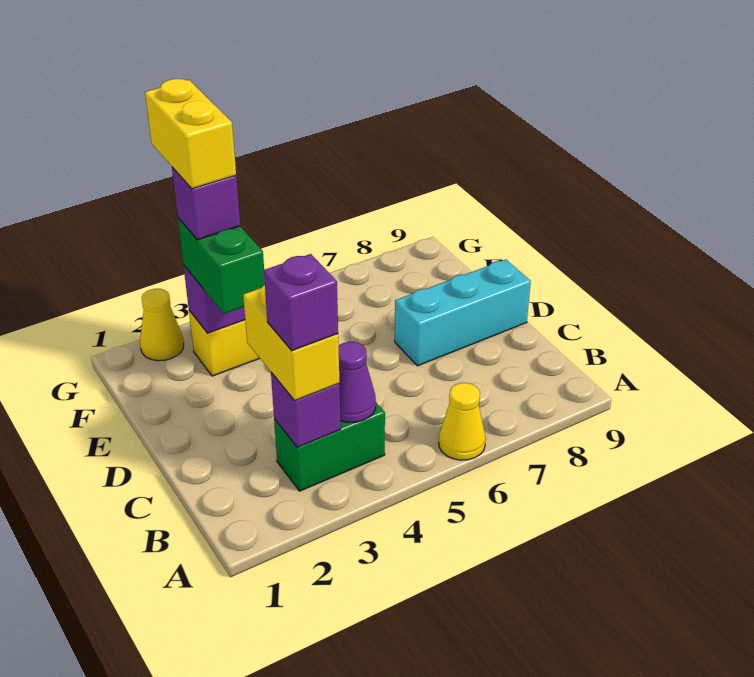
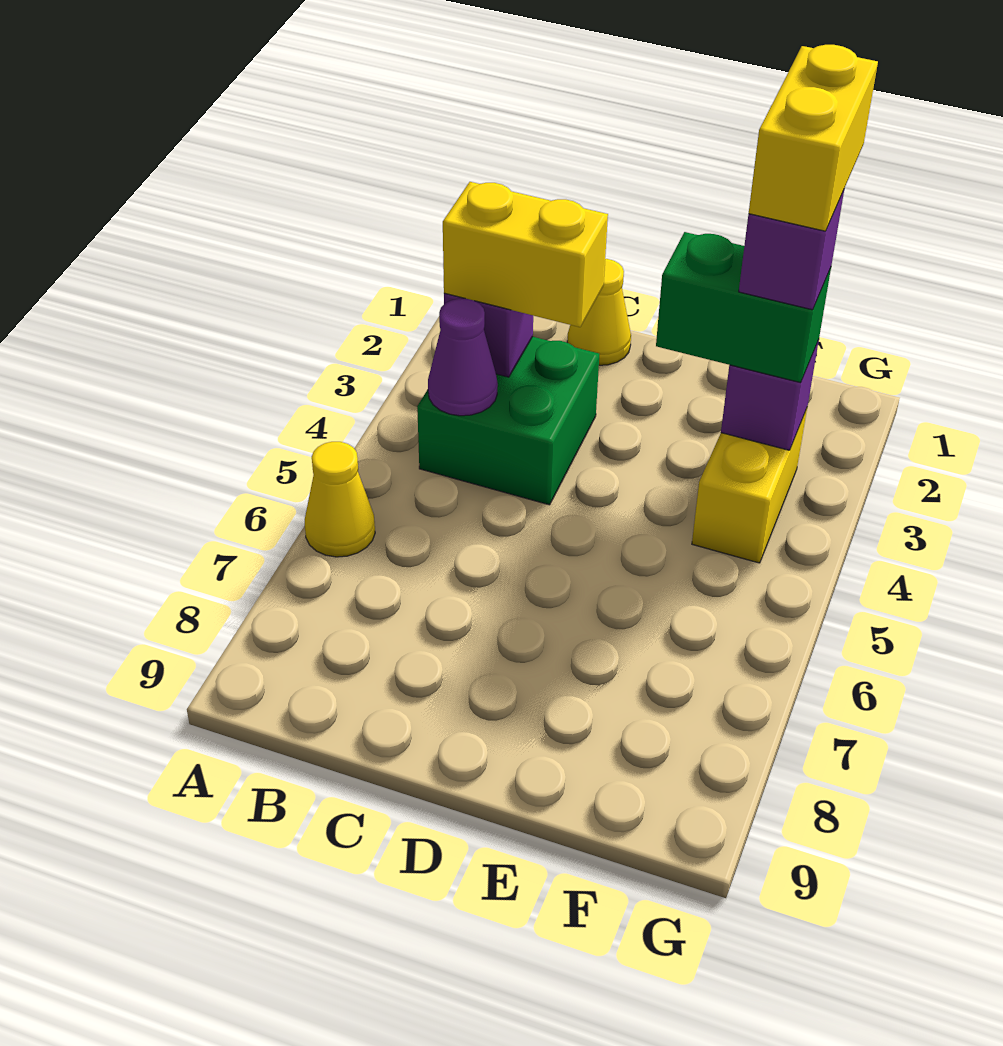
green 1x2 brick [274,403,385,491] -> green 2x2 brick [417,337,599,505]
purple 1x1 brick [264,254,338,351] -> none
cyan 1x3 brick [395,259,531,366] -> none
yellow 1x2 brick [145,79,236,189] -> yellow 1x2 brick turned to [749,45,878,231]
yellow 1x1 cone [140,289,184,361] -> yellow 1x1 cone moved to [567,259,631,365]

